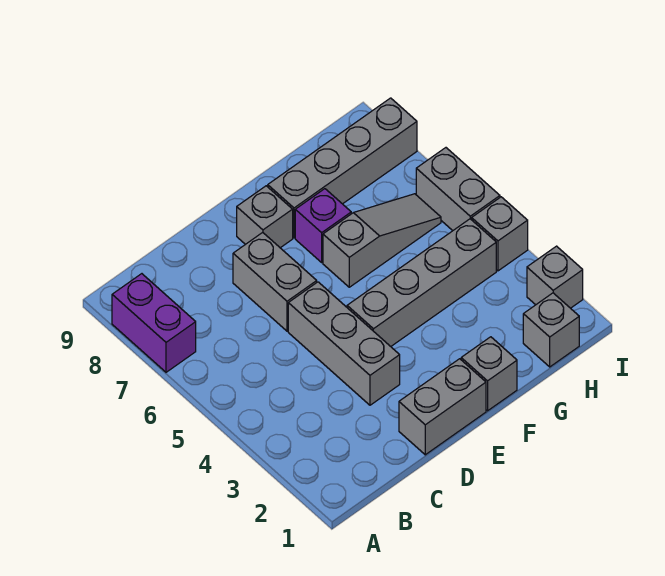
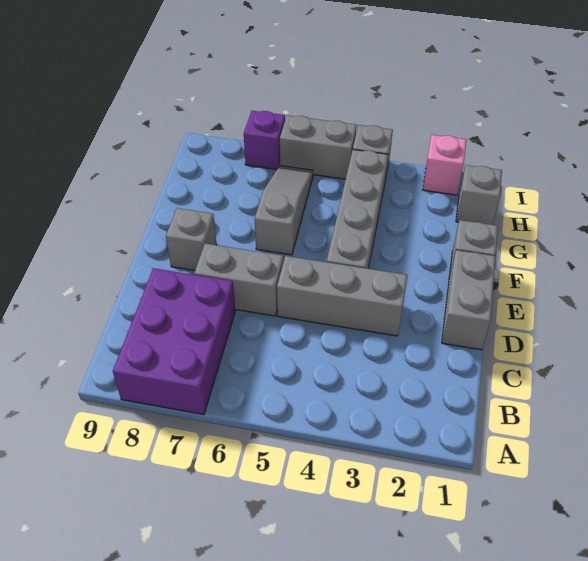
purple 1x2 brick [112,274,196,372] -> purple 2x3 brick [113,268,235,414]
purple 1x1 brick [295,189,351,262] -> purple 1x1 brick moved to [244,111,285,169]
grey 1x4 brick [268,98,417,238] -> none
grey 1x1 brick [527,246,583,308] -> pink 1x1 brick [423,135,466,195]

